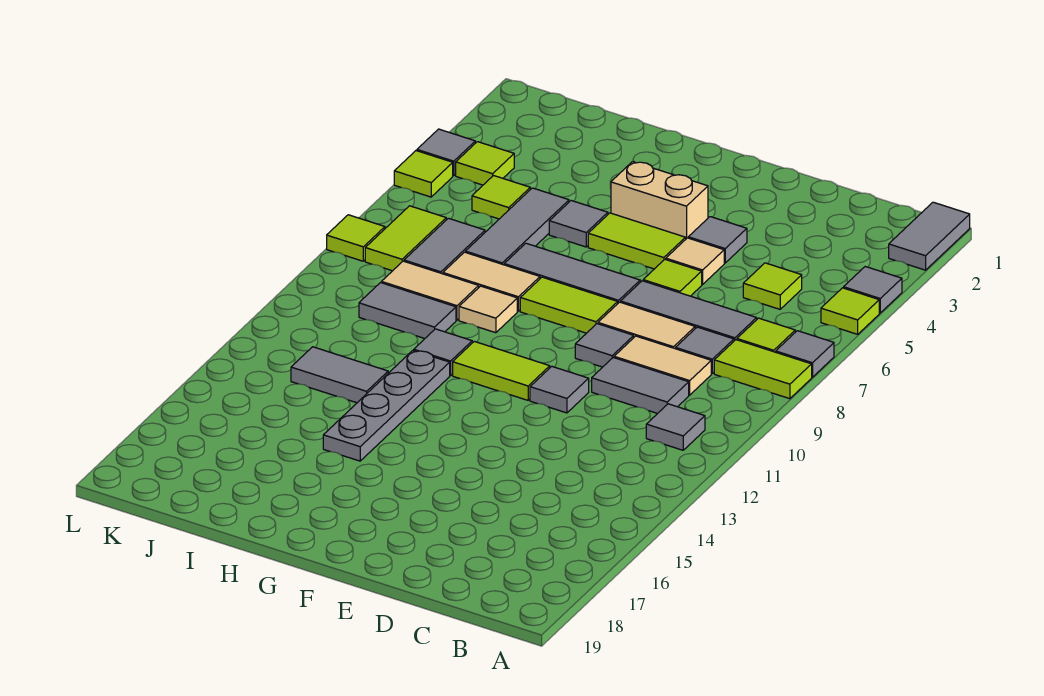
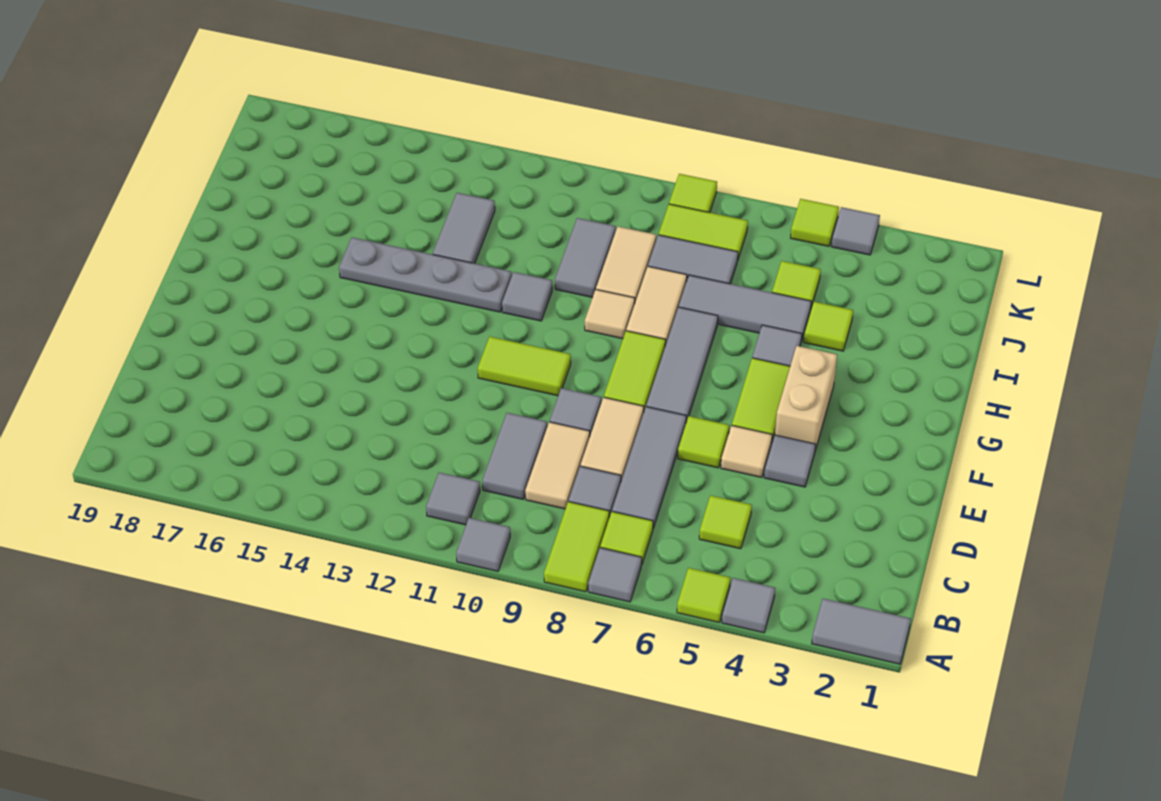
grey 1x1 tile [530,366,589,413] -> grey 1x1 tile moved to [456,518,510,571]
lime 1x2 tile [453,341,550,400] -> lime 1x2 tile turned to [478,337,571,396]
lime 1x1 tile [456,142,514,185] -> lime 1x1 tile moved to [804,301,853,351]

